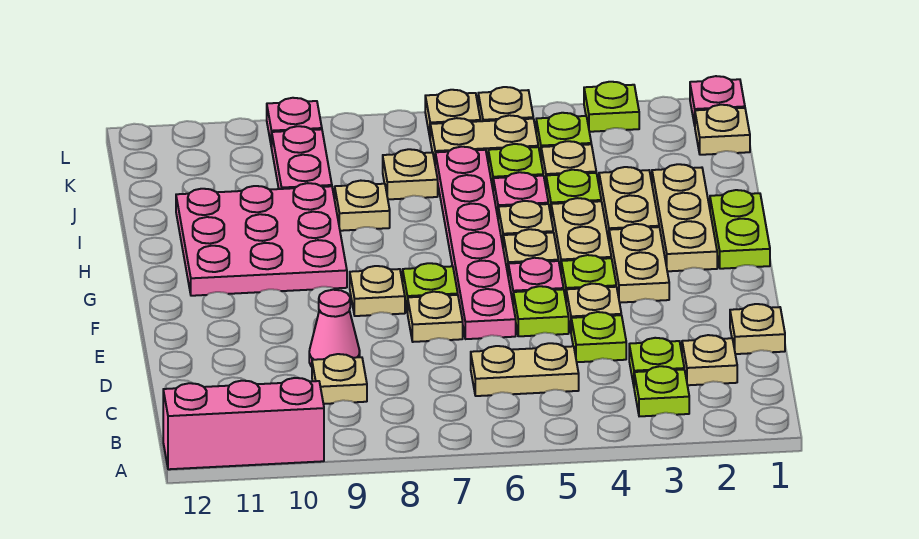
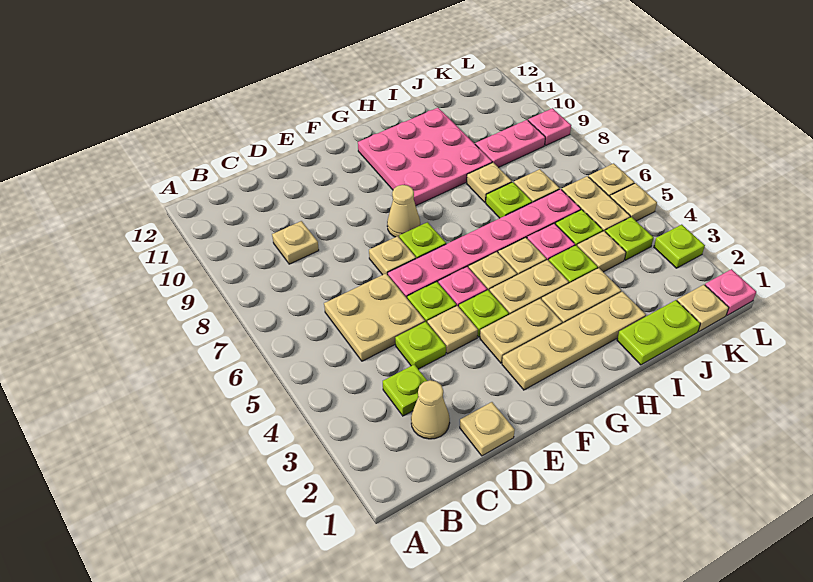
pink 1x3 brick [163,378,324,469] -> none
lime 1x1 plate [634,366,689,416] -> lime 1x1 plate moved to [486,182,532,218]
tan 1x1 plate [682,335,737,385] -> tan 1x1 cone [411,380,450,439]
tan 1x2 plate [471,343,579,396] -> tan 2x2 plate [324,274,425,361]
pink 1x1 cone [309,290,360,367] -> none
tan 1x1 plate [350,266,405,316] -> tan 1x1 cone [387,185,420,237]
lime 1x2 plate [710,190,770,269] -> lime 1x2 plate moved to [617,300,700,365]
tan 1x3 plate [652,164,717,271] -> tan 1x4 plate [502,292,646,390]

